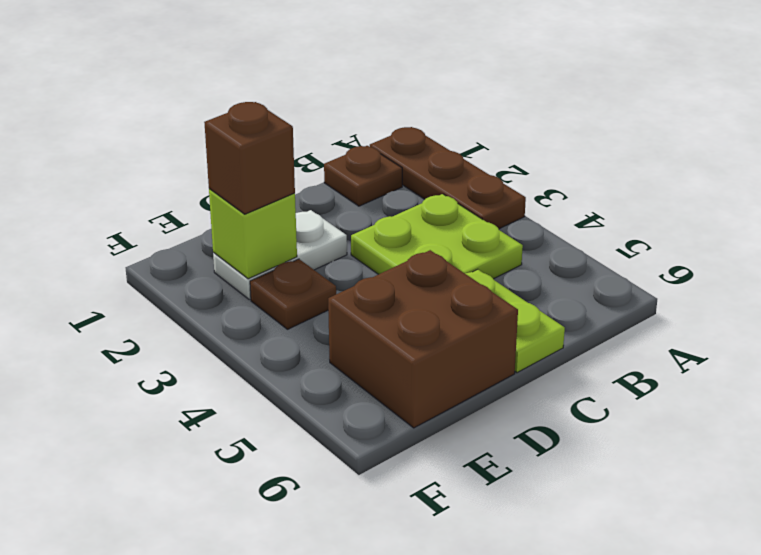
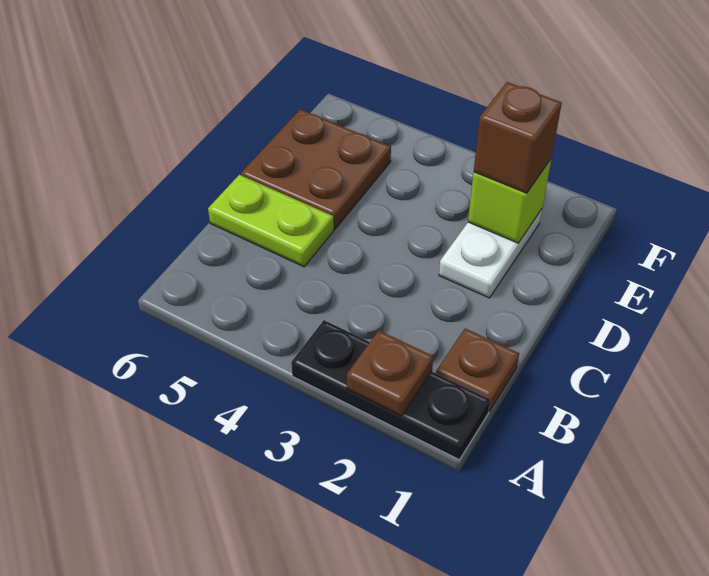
brown 1x3 plate [370,127,526,229] -> black 1x3 plate [291,320,490,460]
lime 2x2 plate [351,194,523,279] -> none
brown 2x2 brick [328,250,518,428] -> brown 2x2 plate [241,109,391,229]
brown 1x1 plate [250,259,336,329] -> brown 1x1 plate moved to [347,331,433,416]

